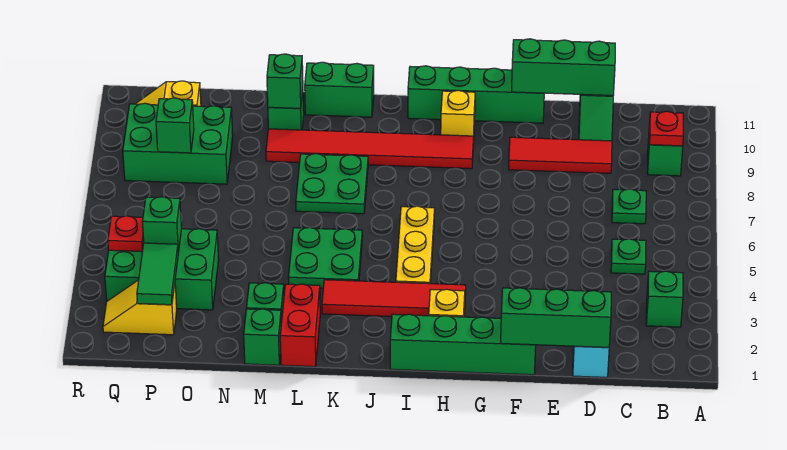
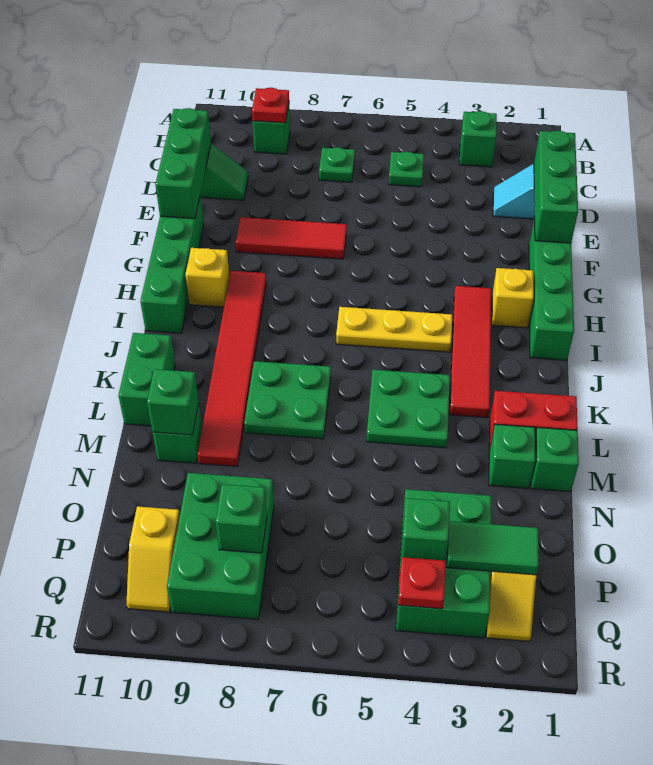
red 1x3 tile [509,137,612,173] -> red 1x3 tile turned to [236,217,347,259]

